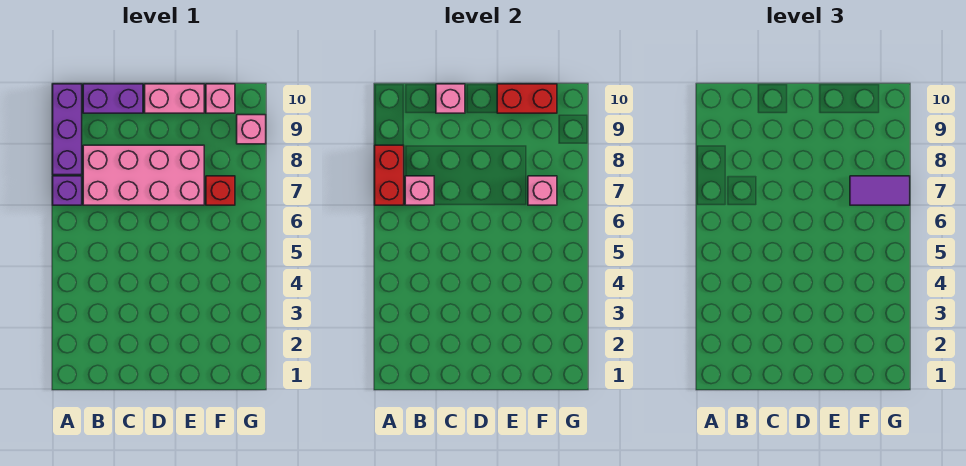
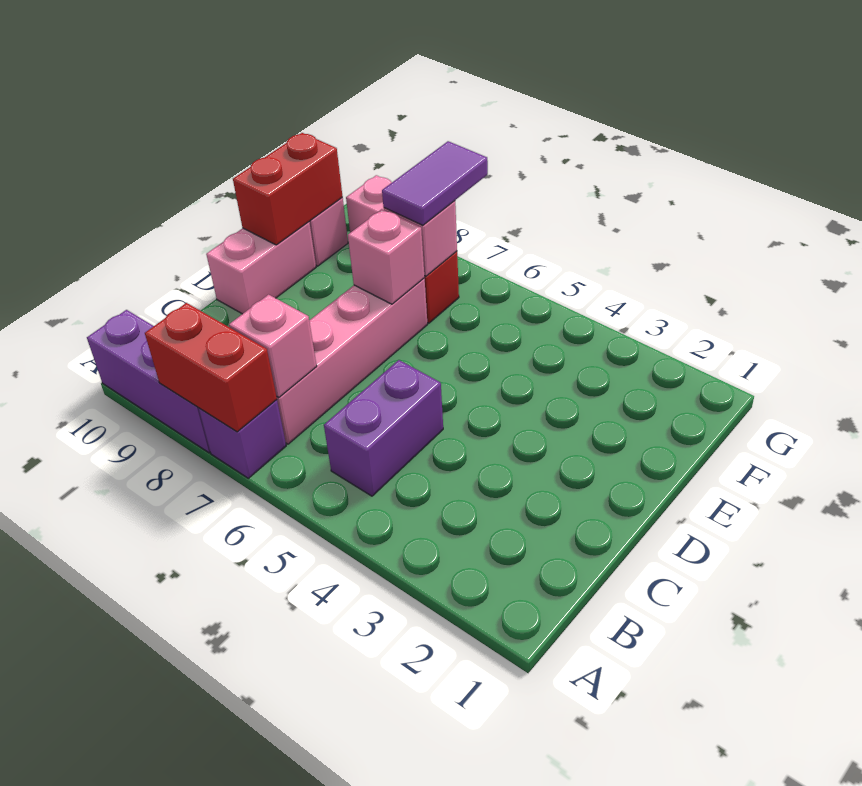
pink 2x4 brick [83,145,204,205] -> pink 1x4 brick [277,278,428,444]
purple 1x2 brick [83,84,143,113] -> purple 1x2 brick moved to [324,360,443,496]
pink 1x1 brick [436,84,465,113] -> pink 1x1 brick moved to [348,209,425,304]

